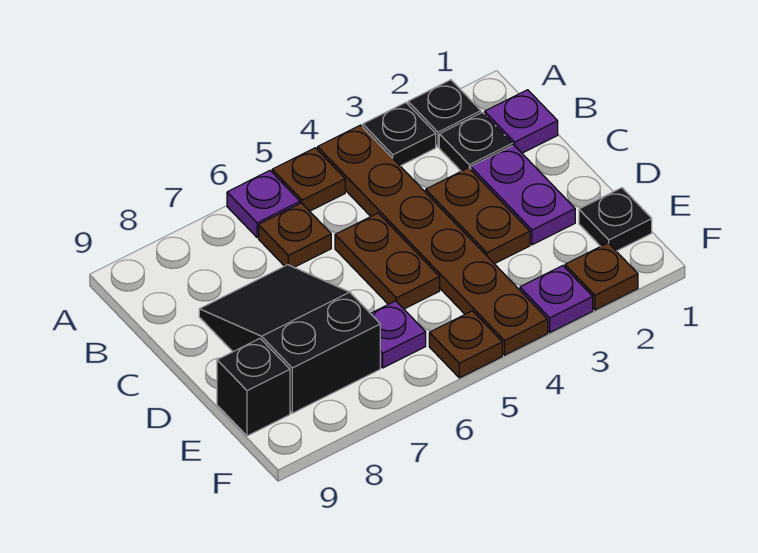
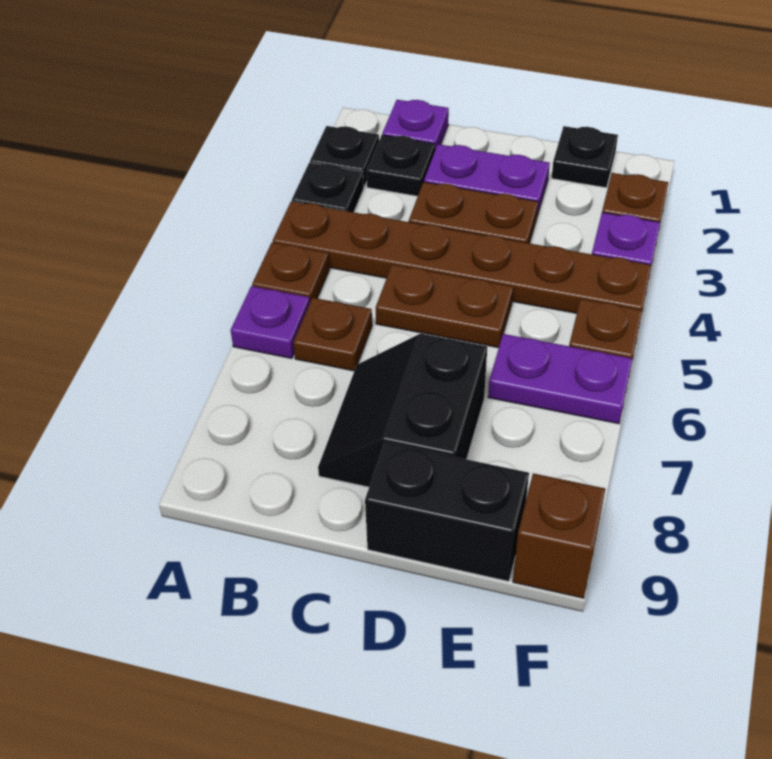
black 2x3 slope [199,265,380,413] -> black 2x2 slope [318,334,487,487]
purple 1x1 plate [370,301,426,368] -> purple 1x2 plate [488,334,633,424]
black 1x1 brick [217,339,290,436] -> black 1x2 brick [365,443,529,581]
none -> brown 1x1 brick [513,473,605,598]

